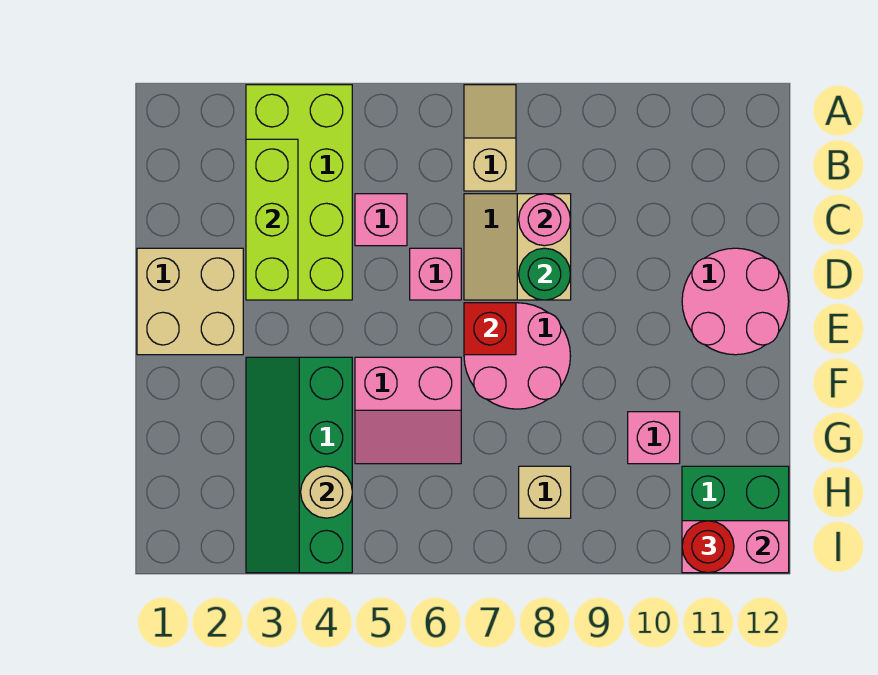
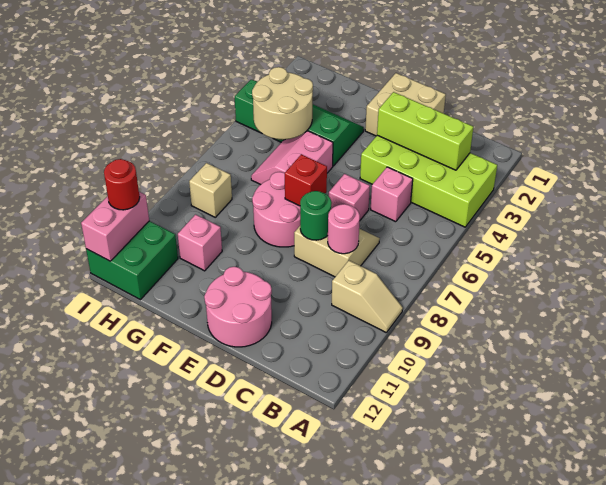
tan 1x2 slope [464,85,516,191] -> tan 1x2 slope moved to [332,261,403,333]
tan 1x1 round brick [301,466,352,518] -> tan 2x2 round brick [252,67,313,140]

